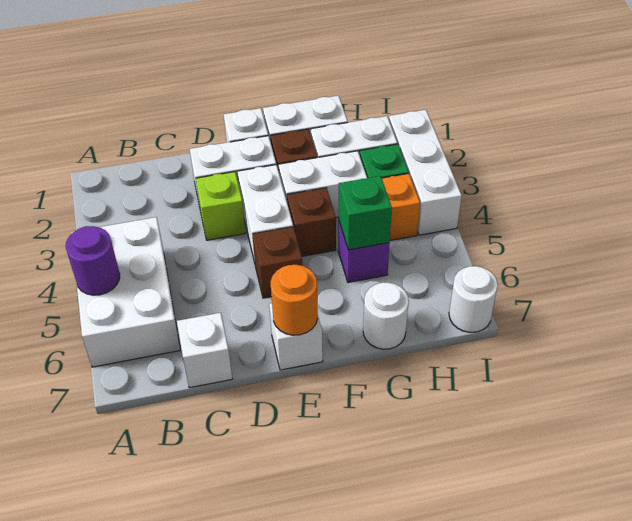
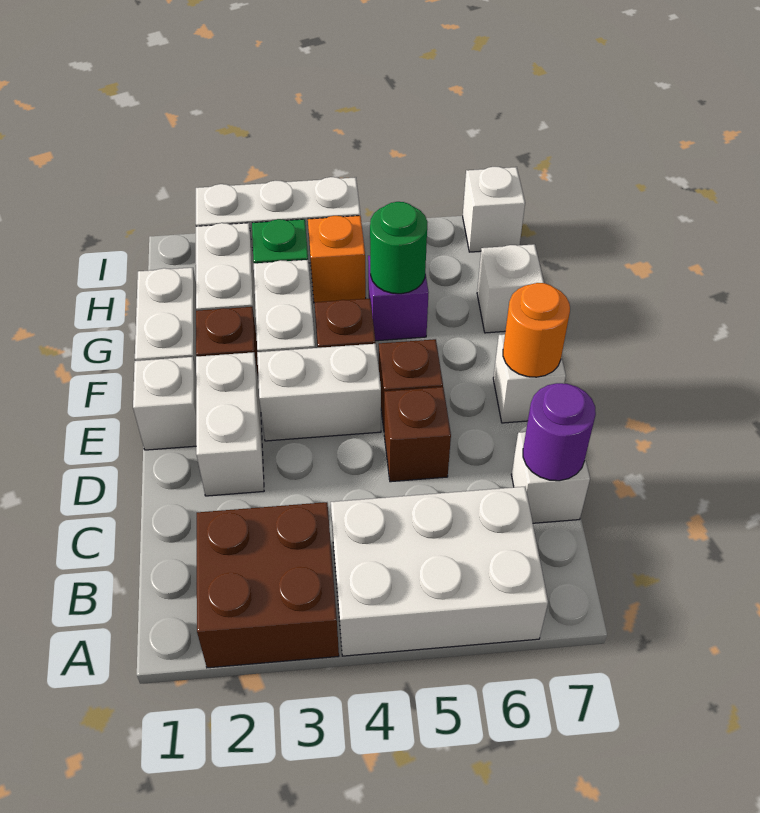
none -> brown 2x2 brick [197,502,339,668]
purple 1x1 round brick [66,226,120,295] -> purple 1x1 round brick moved to [523,383,596,481]
lime 1x1 brick [196,172,245,240] -> none
none -> brown 1x1 brick [384,387,451,482]
green 1x1 brick [339,176,392,250] -> green 1x1 round brick [370,202,427,294]
white 1x1 round brick [363,282,409,349] -> white 1x1 brick [477,244,544,333]
white 1x1 round brick [449,266,498,332] -> white 1x1 brick [463,167,525,252]

